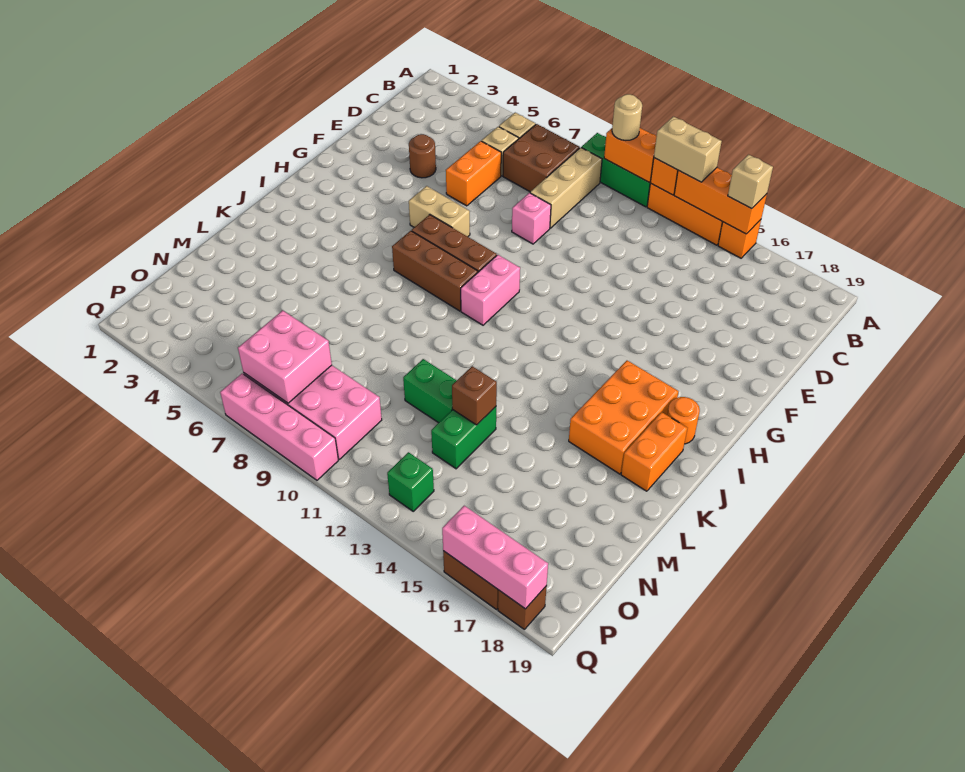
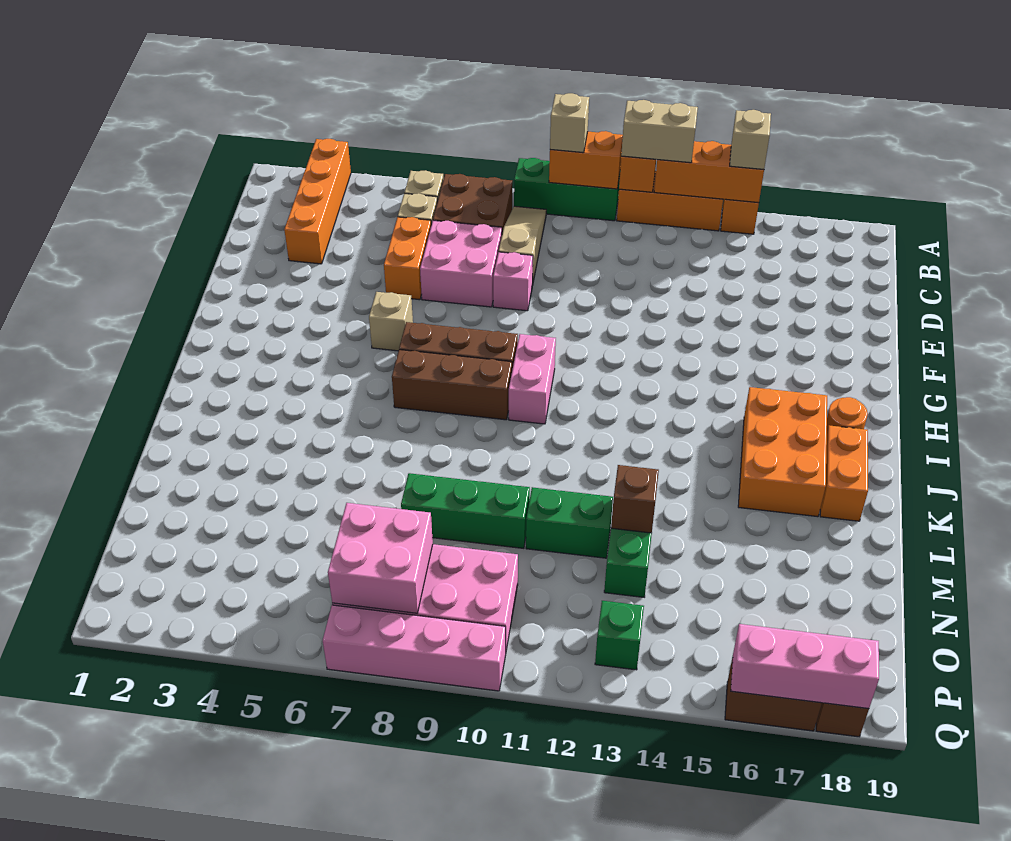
none -> orange 1x4 brick [284,139,351,264]
tan 1x1 round brick [612,94,642,140] -> tan 1x1 brick [550,93,589,153]
tan 1x3 brick [530,148,602,228] -> tan 1x3 slope [499,206,546,281]
none -> pink 2x2 brick [420,220,502,307]
brown 1x1 round brick [409,134,436,178] -> none
tan 1x2 brick [409,186,470,237] -> tan 1x1 brick [369,292,413,351]
none -> green 1x3 brick [401,473,530,548]

